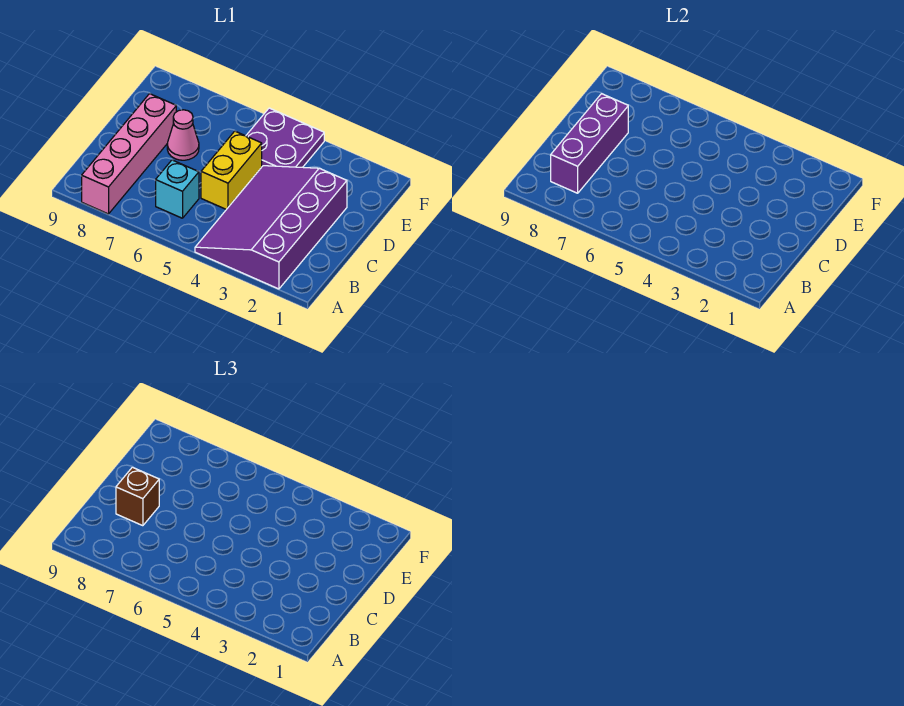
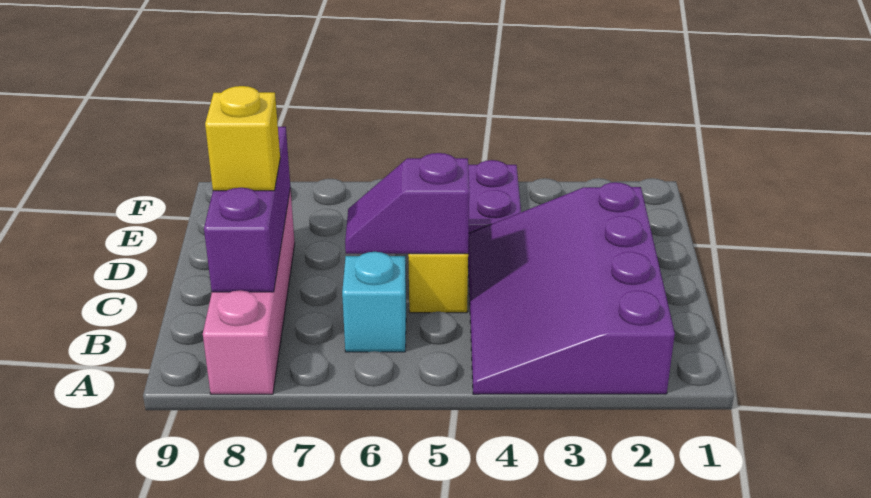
none -> purple 1x2 slope [345,153,469,254]
brown 1x1 brick [116,467,159,526] -> yellow 1x1 brick [205,86,280,191]
pink 1x1 cone [167,110,199,160] -> none

